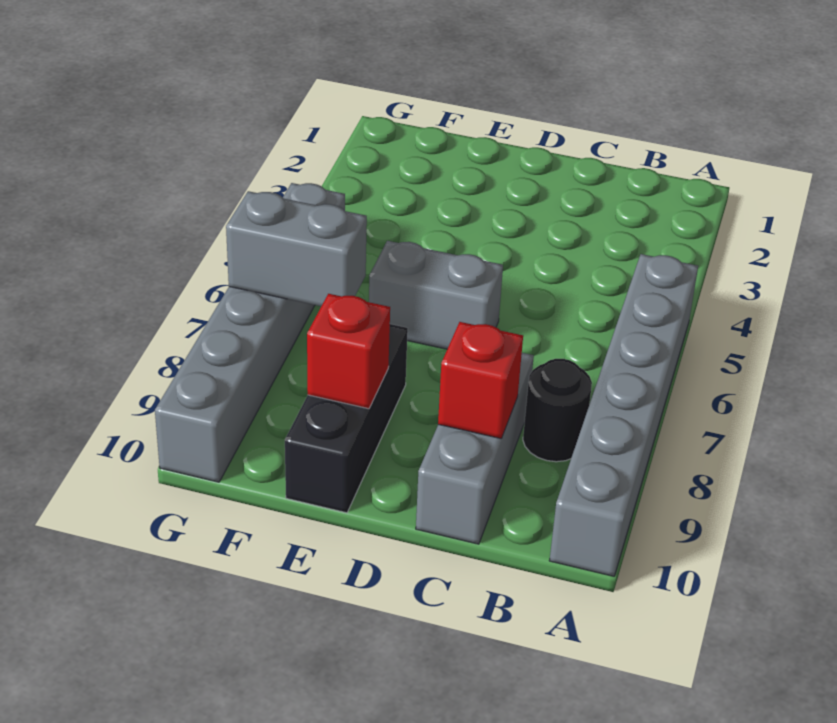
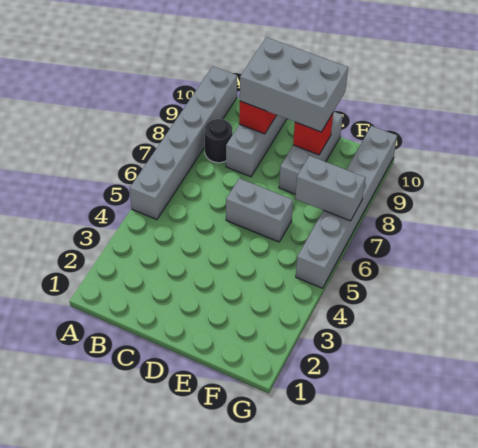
none -> grey 2x3 brick [240,37,348,132]
black 1x3 brick [285,324,408,513] -> grey 1x3 brick [279,112,343,194]

